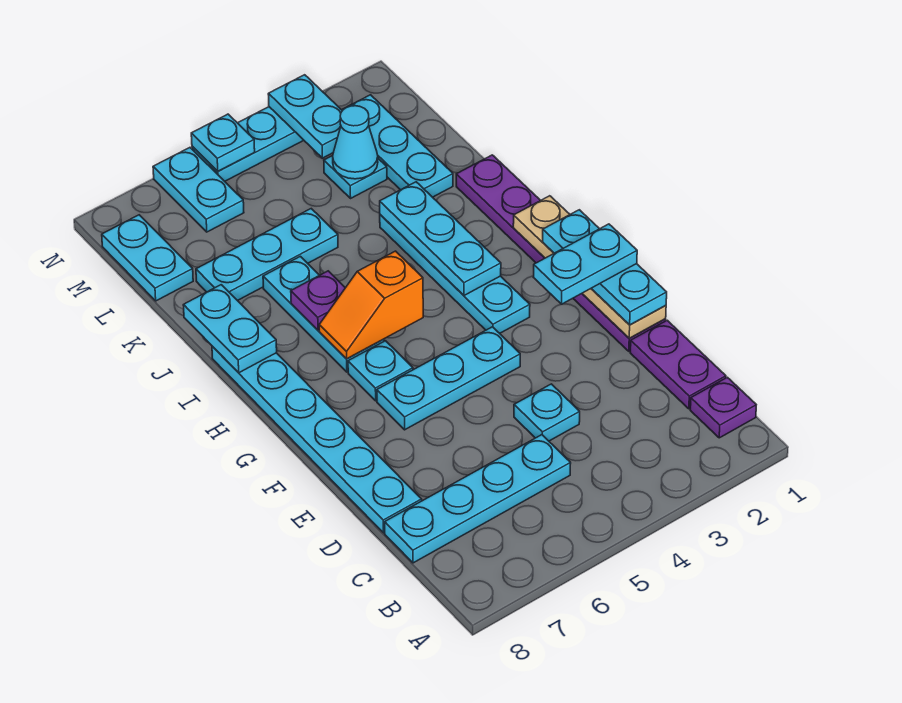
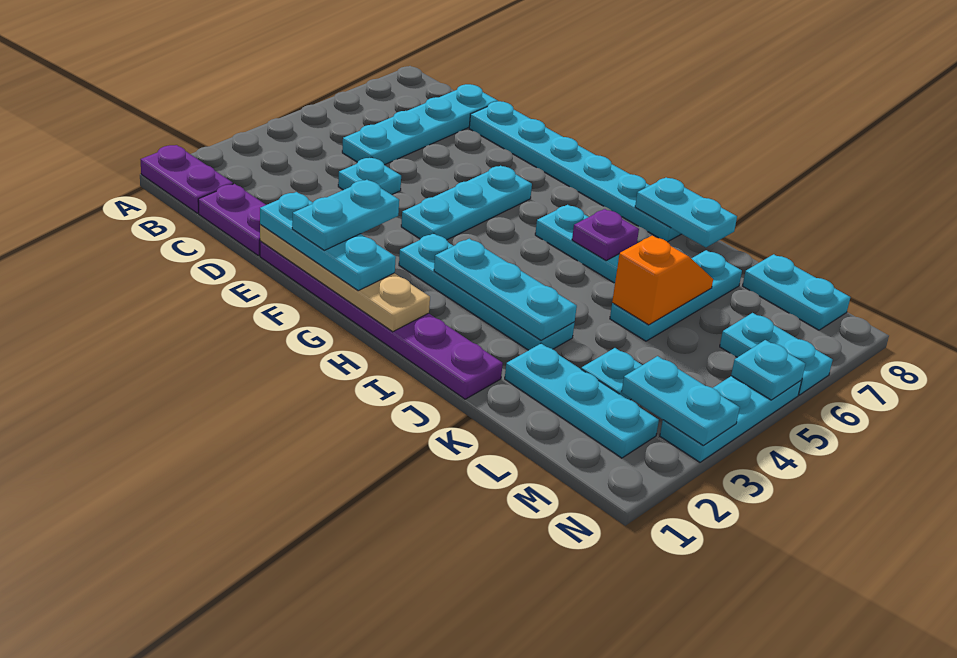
purple 1x1 plate [690,377,756,438] -> purple 1x2 plate [140,145,233,213]
cyan 1x1 plate [348,341,413,401] -> none
orange 1x2 slope [319,251,423,359] -> orange 1x2 slope moved to [612,236,713,325]
cyan 1x1 cone [333,106,378,179] -> none

